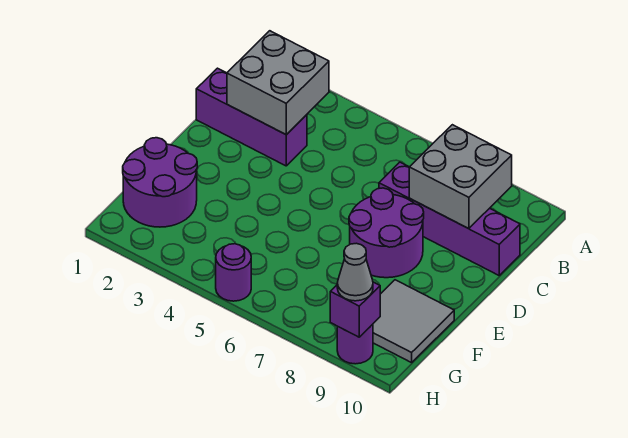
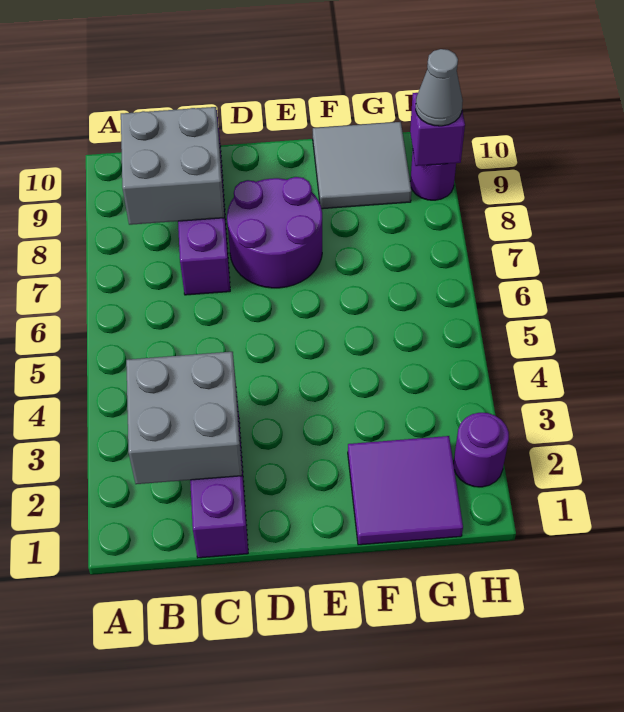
purple 2x2 round brick [123,138,197,227] -> purple 2x2 tile [348,436,463,545]
purple 1x1 round brick [216,244,251,301] -> purple 1x1 round brick moved to [454,413,509,487]

